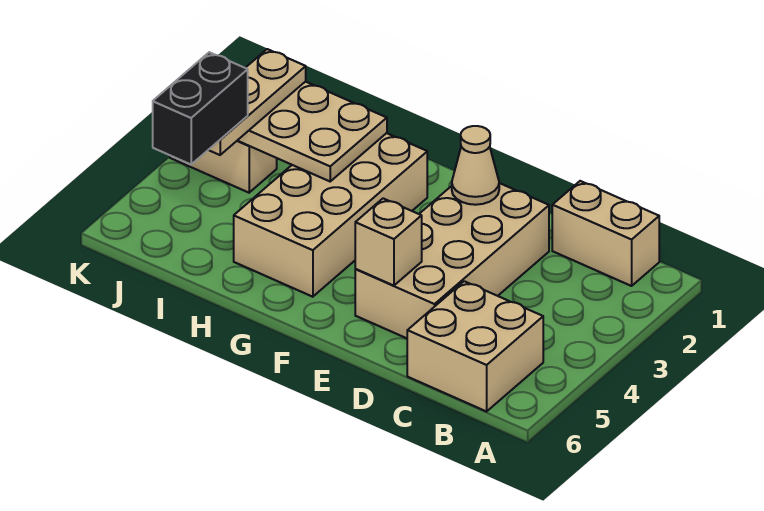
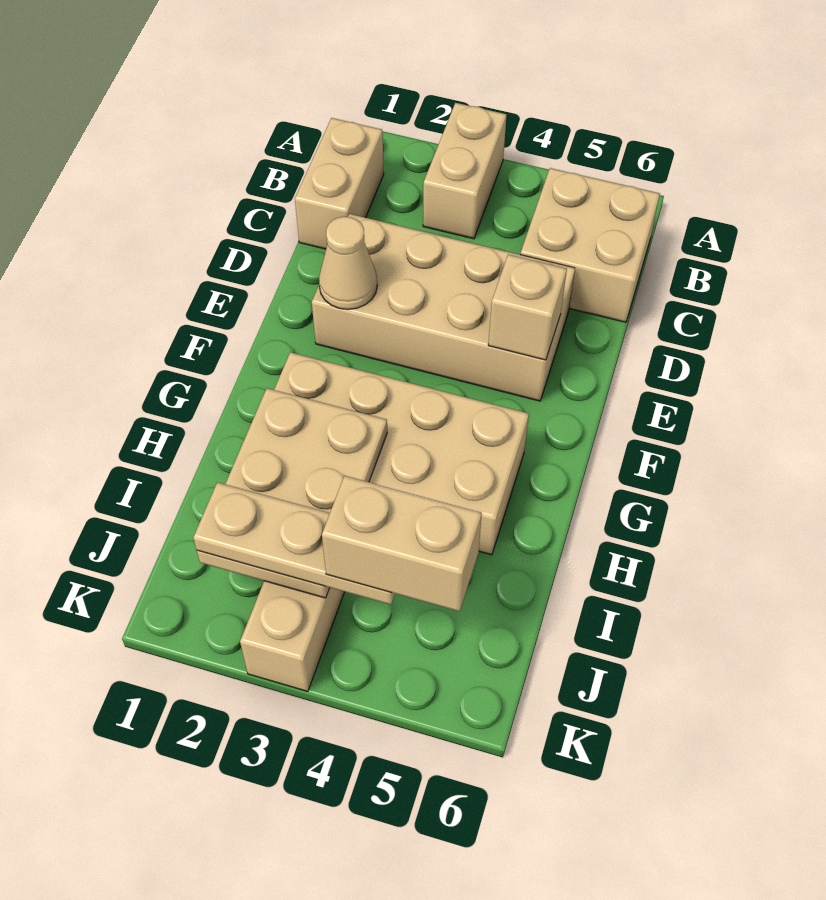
none -> tan 1x2 brick [423,103,507,239]
black 1x2 brick [153,52,248,164] -> tan 1x2 brick [322,476,482,611]

